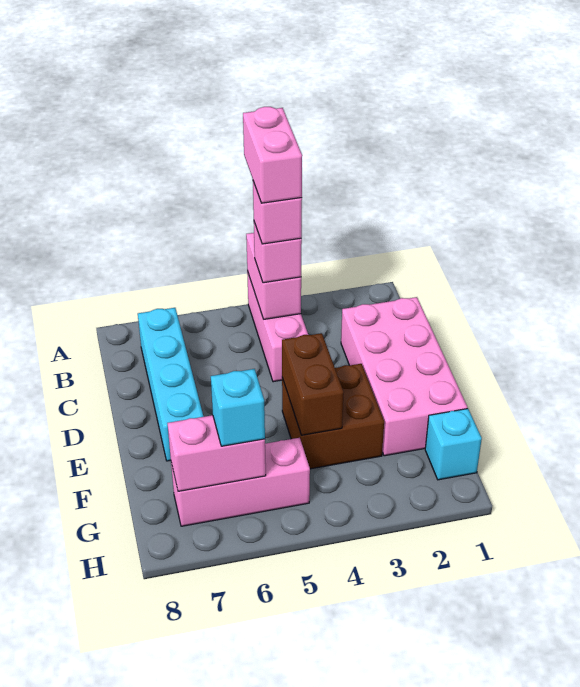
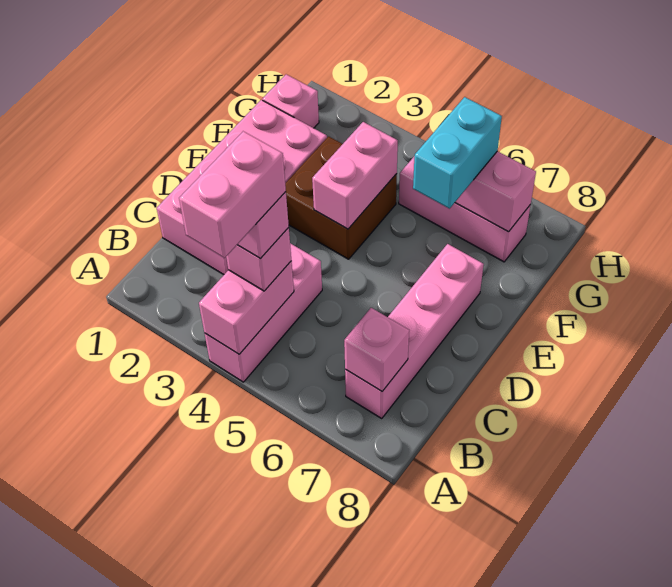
cyan 1x4 brick [138,308,204,461] -> pink 1x4 brick [345,244,484,418]
none -> pink 1x1 brick [344,308,409,391]
brown 1x2 brick [282,333,344,435] -> pink 1x2 brick [312,122,398,229]
cyan 1x1 brick [425,409,482,480] -> pink 1x1 brick [262,74,319,128]
cyan 1x1 brick [211,369,265,446] -> cyan 1x2 brick [413,97,502,209]

